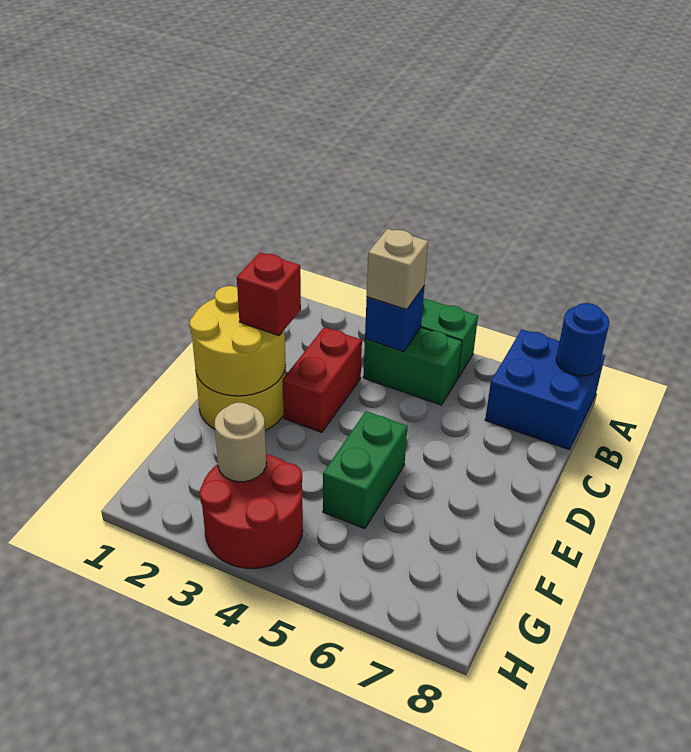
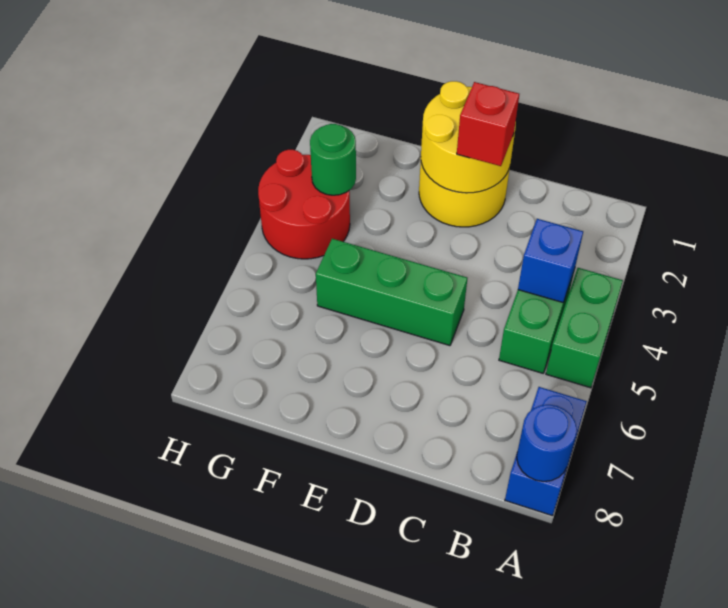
blue 2x2 brick [485,329,605,449] -> blue 1x2 brick [505,387,587,516]
tan 1x1 brick [367,229,428,310] -> none
red 1x2 brick [283,327,362,433] -> none
green 1x2 brick [323,411,408,529] -> green 1x3 brick [316,239,467,346]
tan 1x1 round brick [215,403,266,482] -> green 1x1 round brick [310,124,356,195]

